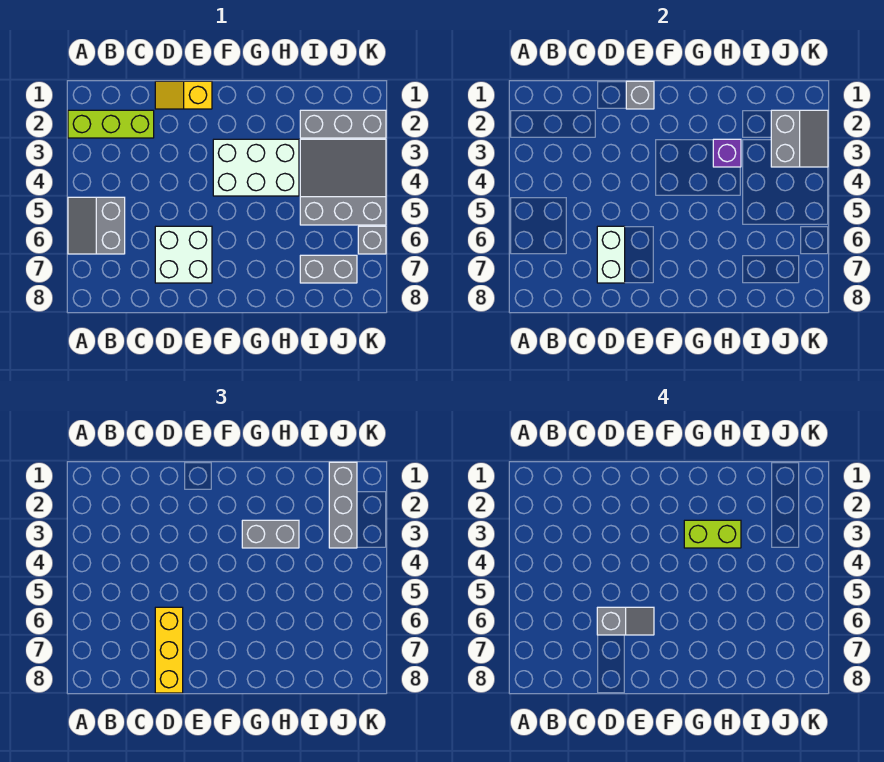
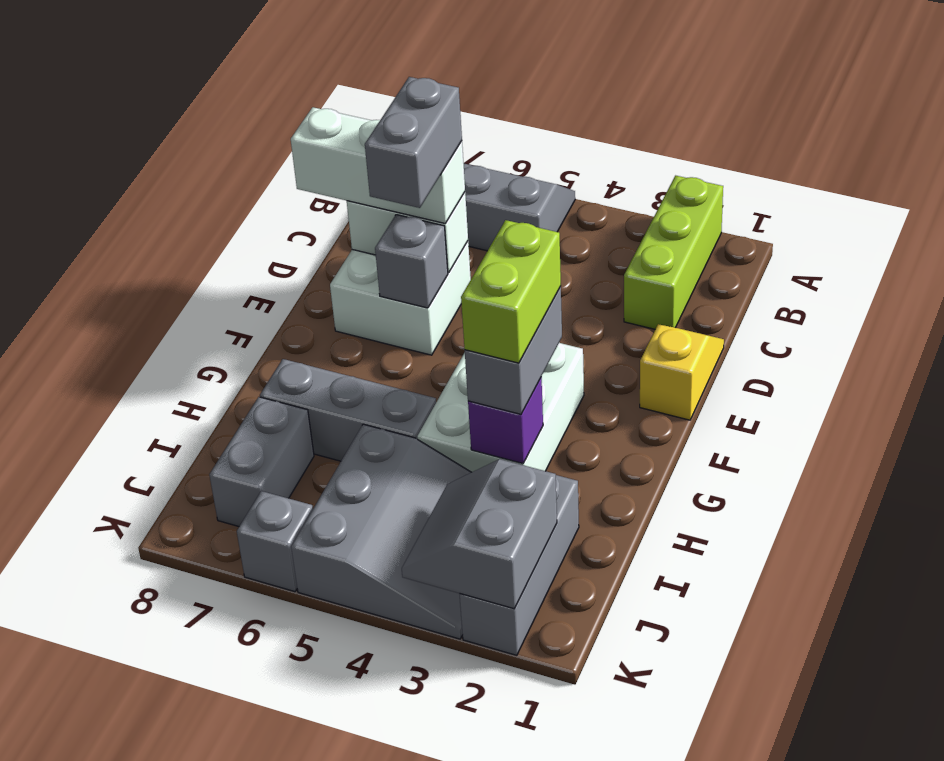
yellow 1x3 brick [155,607,183,693] -> white 1x3 brick [291,107,465,223]
grey 1x2 slope [597,607,654,635] -> grey 1x2 brick [365,77,462,208]
grey 1x1 brick [626,81,654,109] -> grey 1x1 brick moved to [375,215,448,308]
grey 1x3 brick [329,462,357,548] -> grey 1x3 brick moved to [260,359,436,461]
grey 2x2 slope [771,110,828,167] -> grey 2x2 slope turned to [402,459,557,609]

